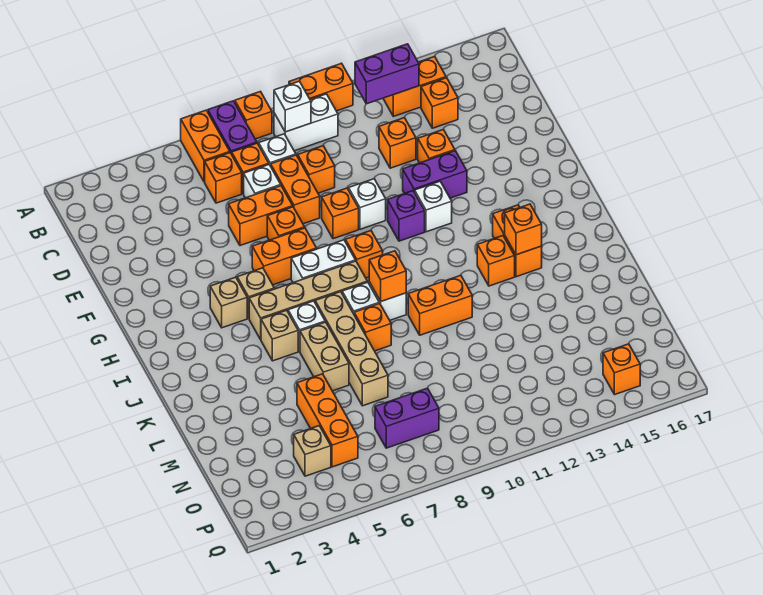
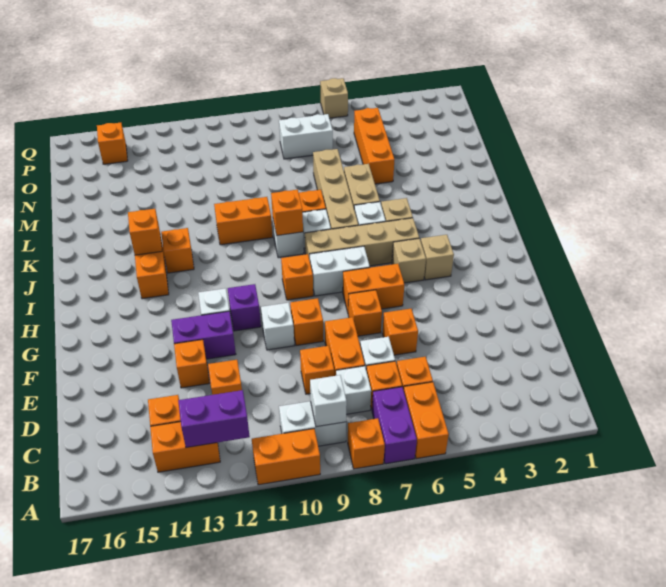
orange 1x2 brick [229,186,293,246] -> orange 1x1 brick [383,309,418,355]
tan 1x1 brick [294,426,331,476] -> tan 1x1 brick moved to [320,78,348,118]
purple 1x2 brick [375,388,439,448] -> white 1x2 brick [279,114,333,159]

